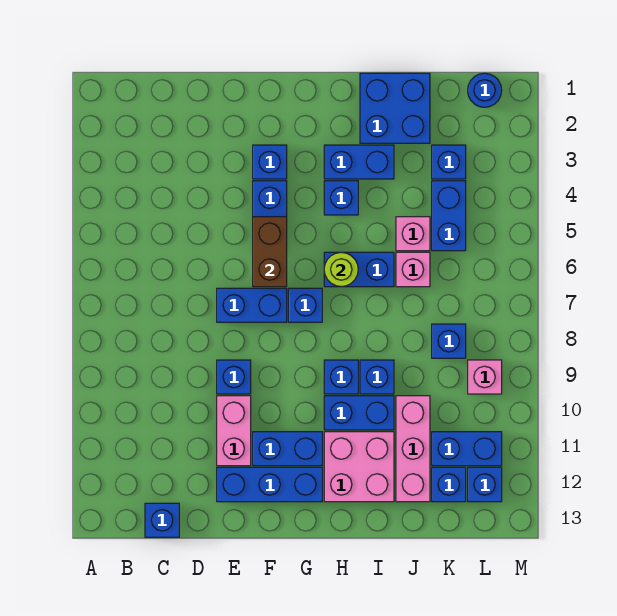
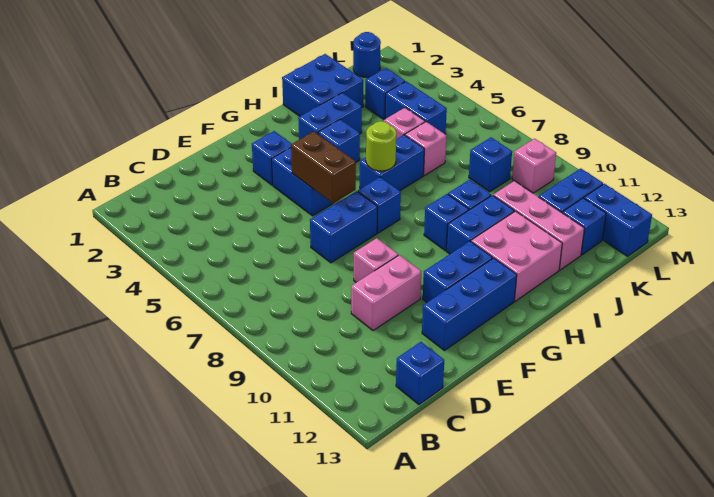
blue 1x1 brick [217,360,251,394] -> pink 1x1 brick [354,238,398,282]
pink 1x2 brick [217,396,251,466] -> pink 1x2 brick turned to [351,255,421,331]
blue 1x1 brick [468,467,502,502] -> blue 1x2 brick [584,184,652,256]

